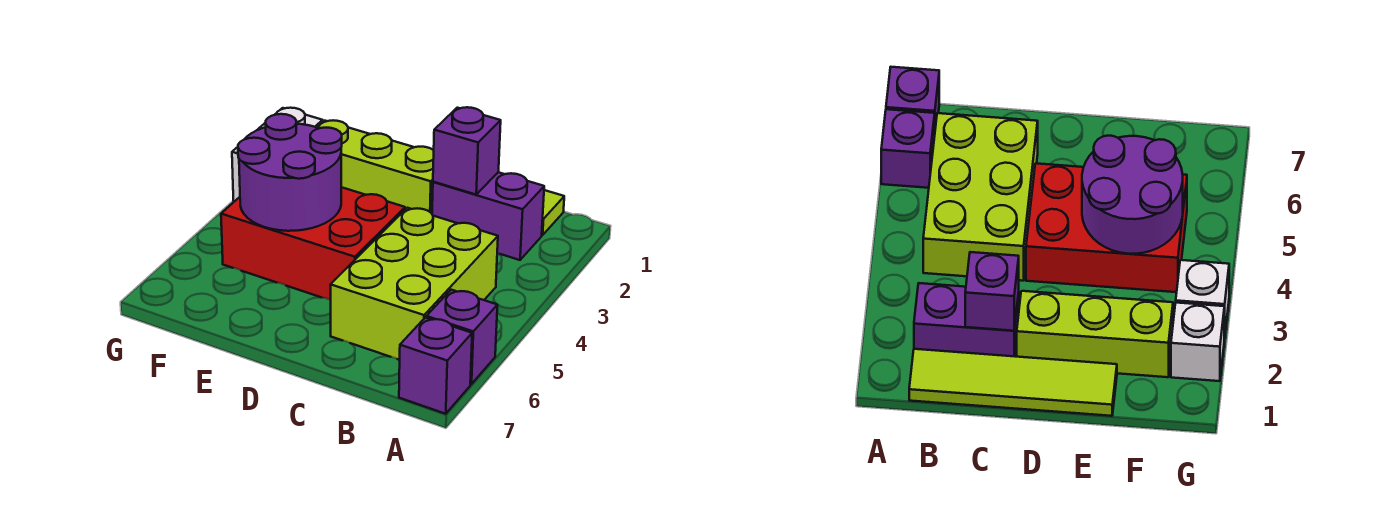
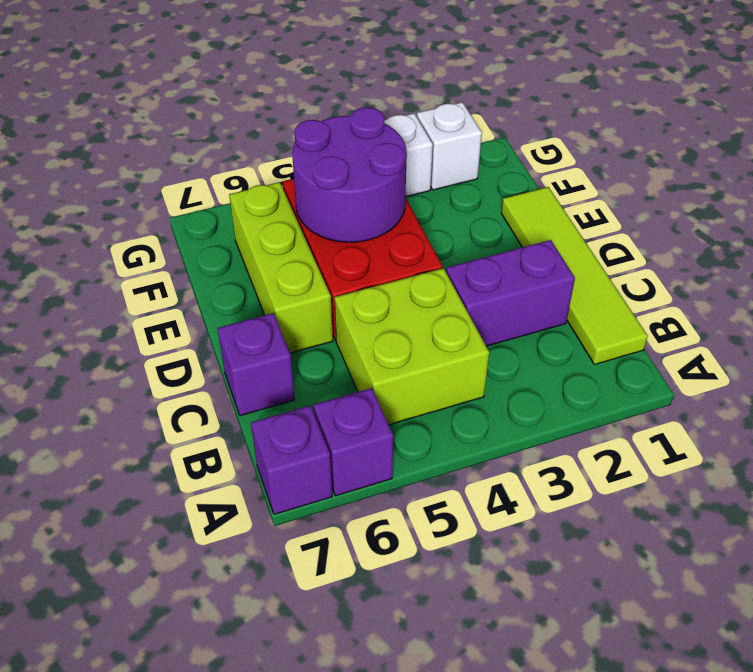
purple 1x2 brick [432,172,544,260] -> purple 1x2 brick turned to [446,240,575,346]
lime 2x3 brick [330,208,498,360] -> lime 2x2 brick [335,268,489,425]
purple 1x1 brick [433,107,501,194] -> purple 1x1 brick moved to [218,313,295,416]
lime 1x3 brick [317,120,434,213] -> lime 1x3 brick moved to [229,182,333,353]

